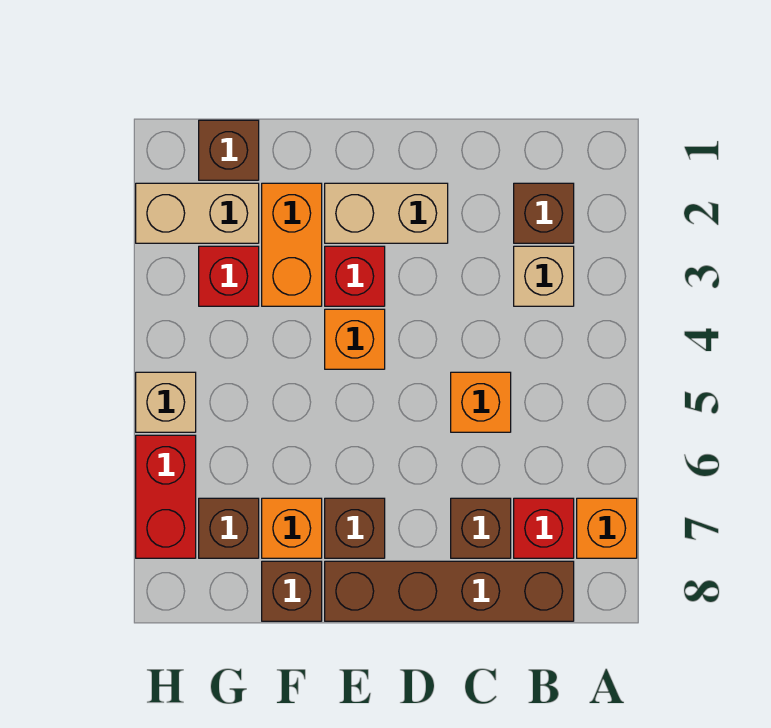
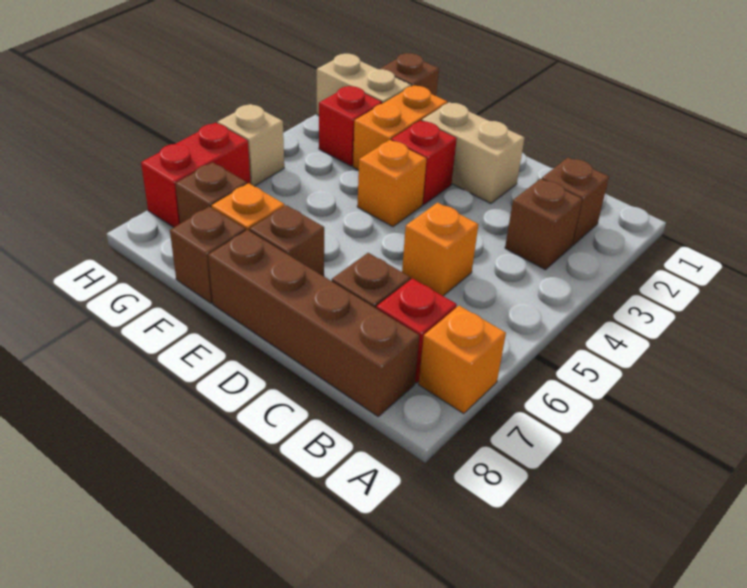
tan 1x1 brick [514,246,574,306] -> brown 1x1 brick [505,179,582,270]

